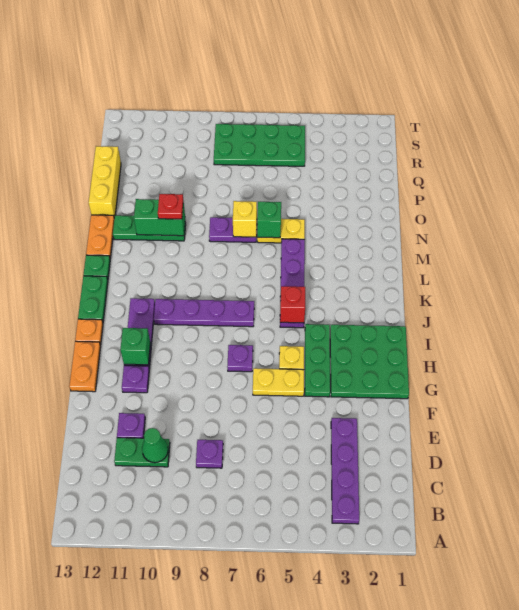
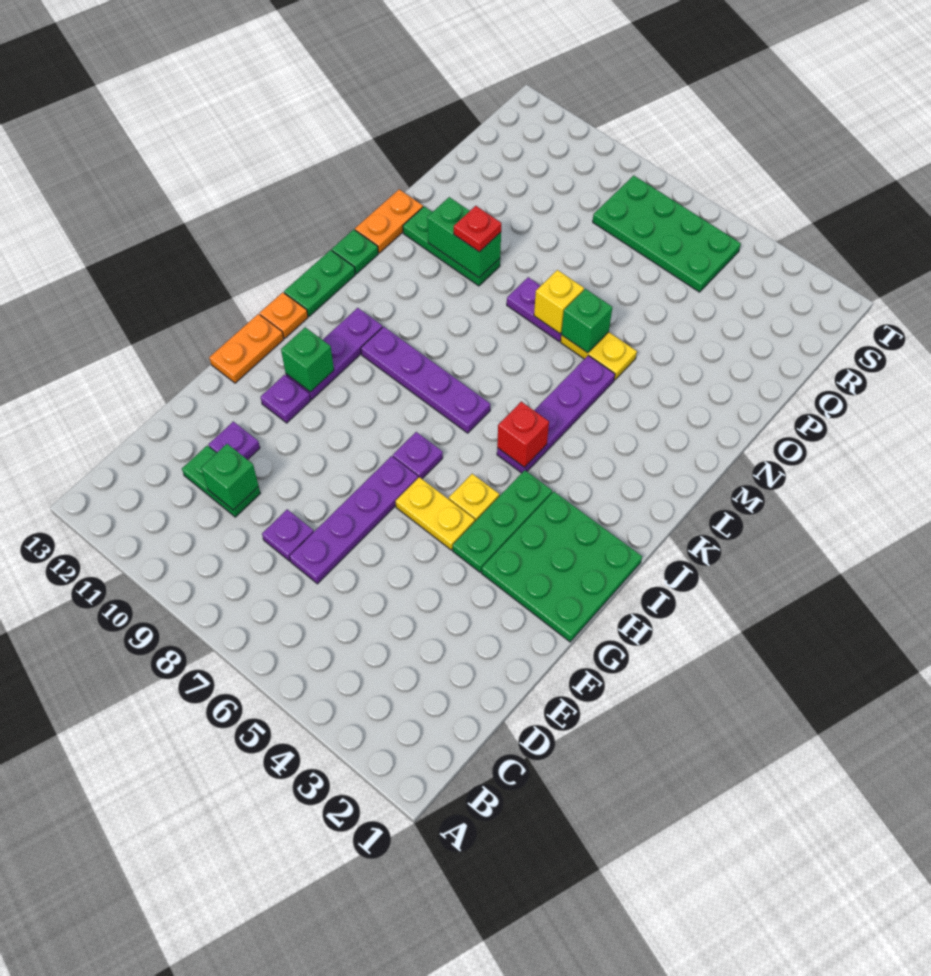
purple 1x4 plate [331,418,359,524] -> purple 1x4 plate moved to [290,456,418,584]
green 1x1 cone [142,428,168,463] -> green 1x1 brick [201,444,259,510]
yellow 1x3 brick [89,146,121,217] -> none

